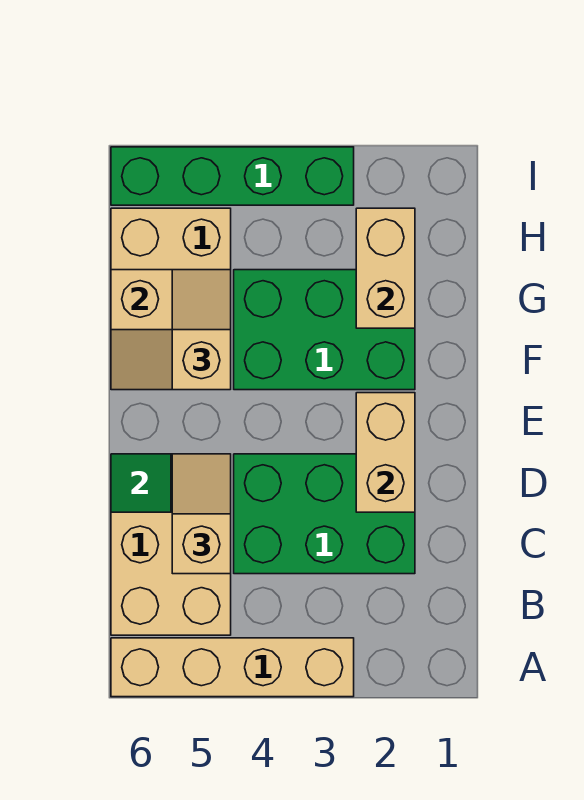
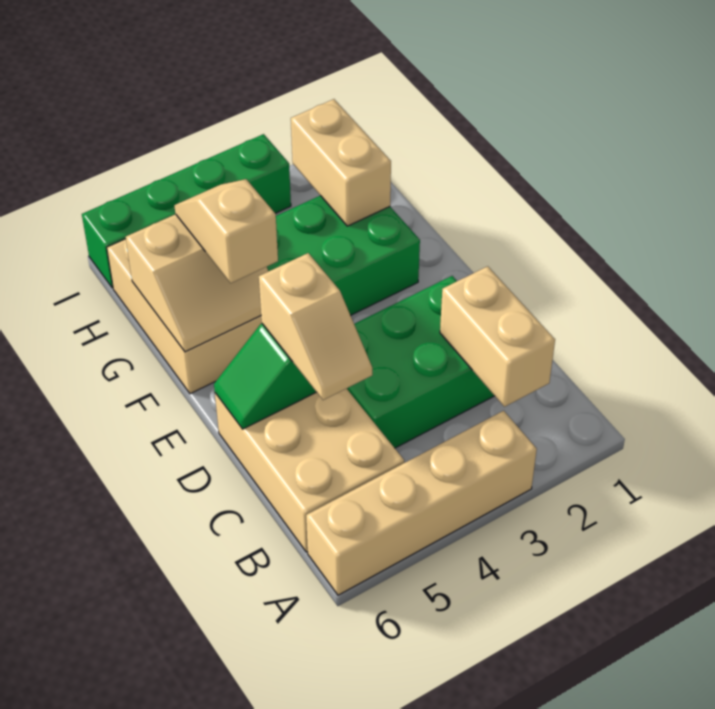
tan 1x2 slope [172,454,231,574] -> tan 1x2 slope turned to [259,253,372,400]
tan 1x2 brick [356,393,415,512] -> tan 1x2 brick moved to [440,266,555,407]

